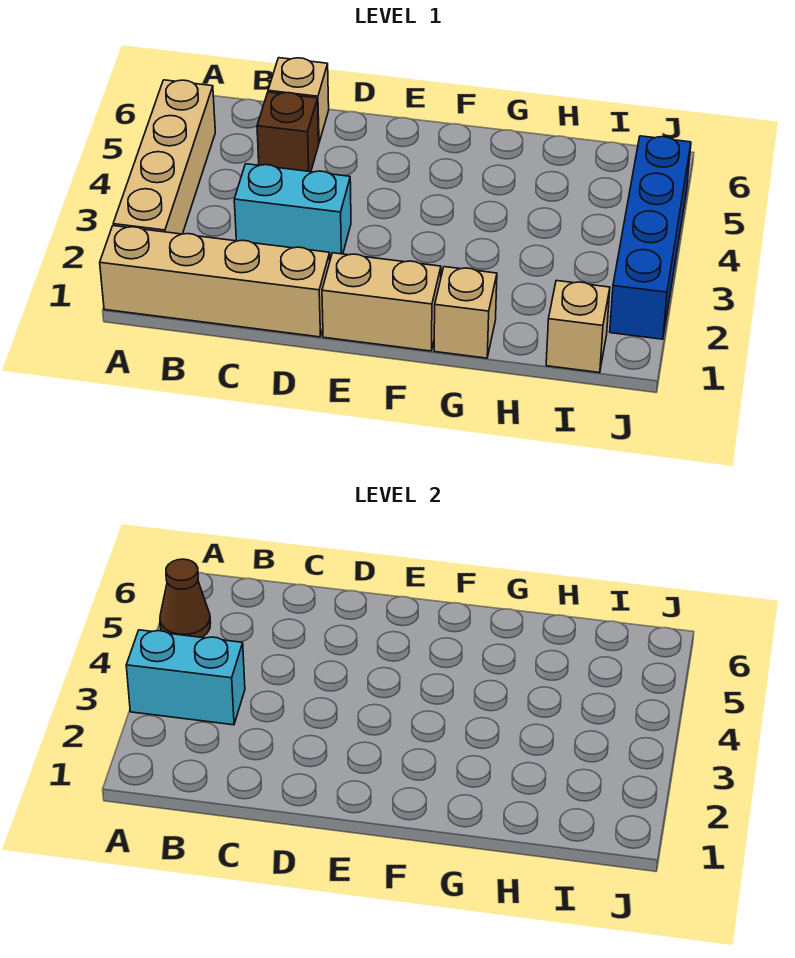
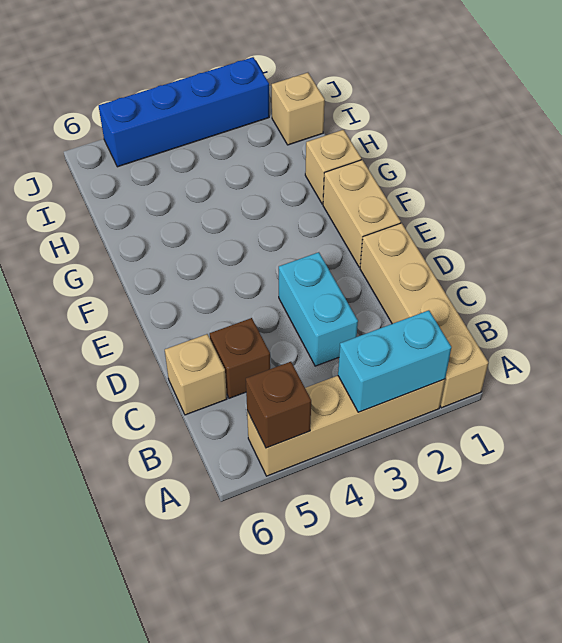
cyan 1x2 brick [126,630,245,725] -> cyan 1x2 brick turned to [338,310,451,412]
brown 1x1 cone [160,559,211,637] -> brown 1x1 brick [246,362,311,448]

